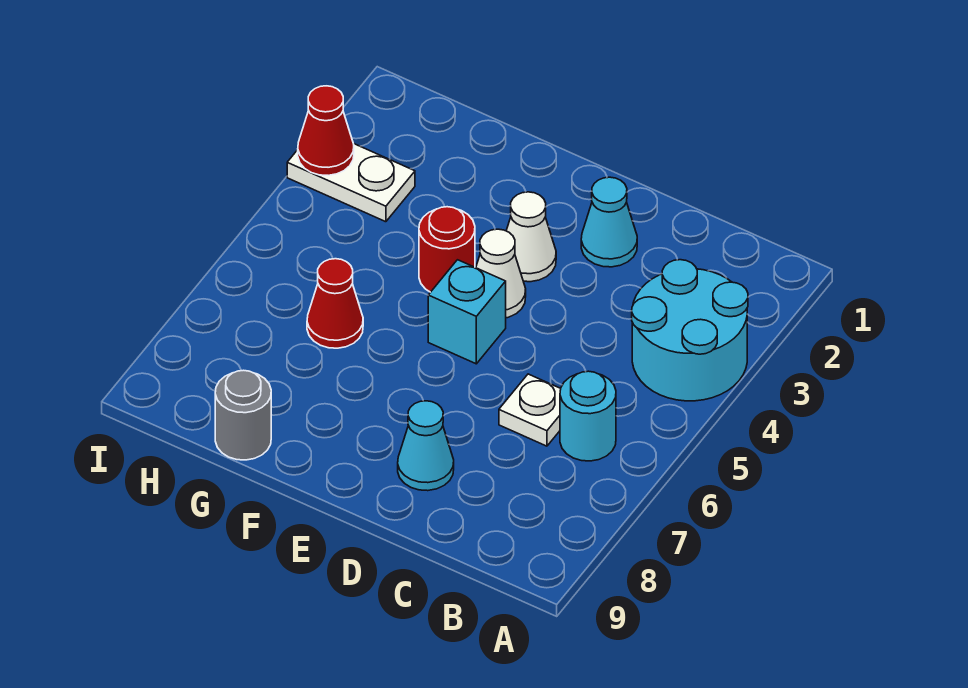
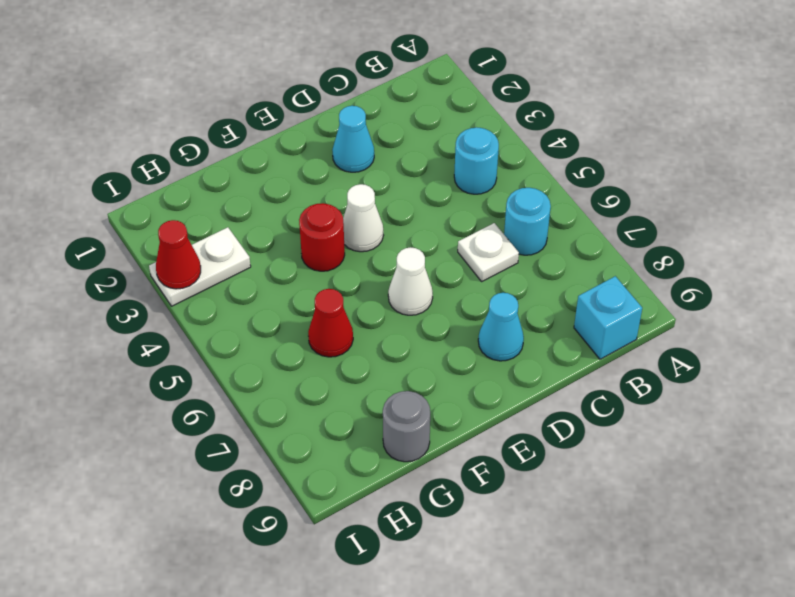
cyan 2x2 round brick [632,260,748,401] -> cyan 1x1 round brick [454,127,499,194]
white 1x1 cone [506,192,556,282] -> white 1x1 cone moved to [388,247,433,315]
cyan 1x1 brick [428,260,506,364] -> cyan 1x1 brick moved to [574,276,642,359]

